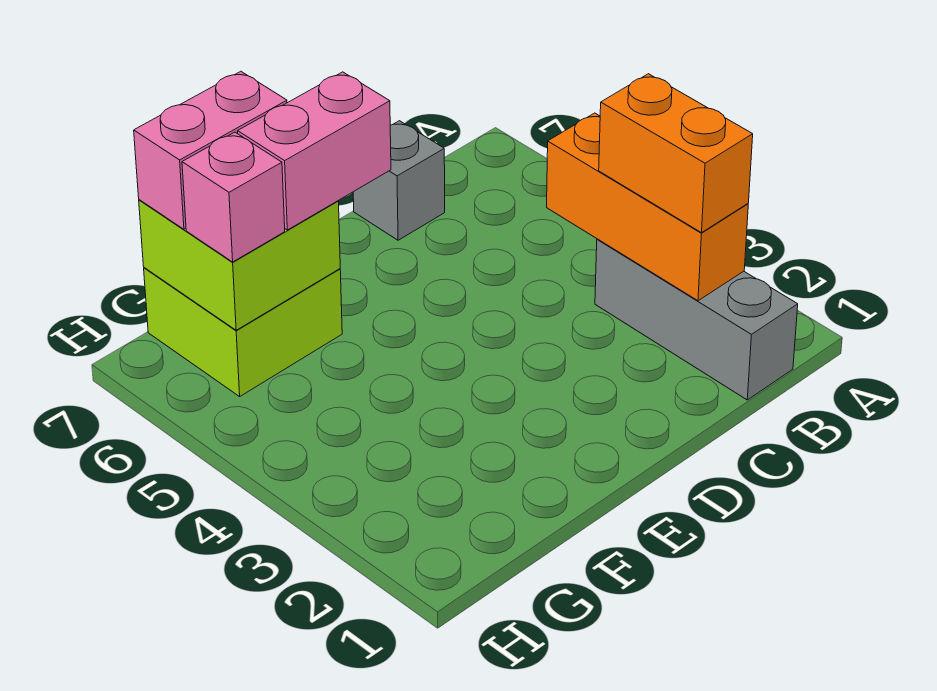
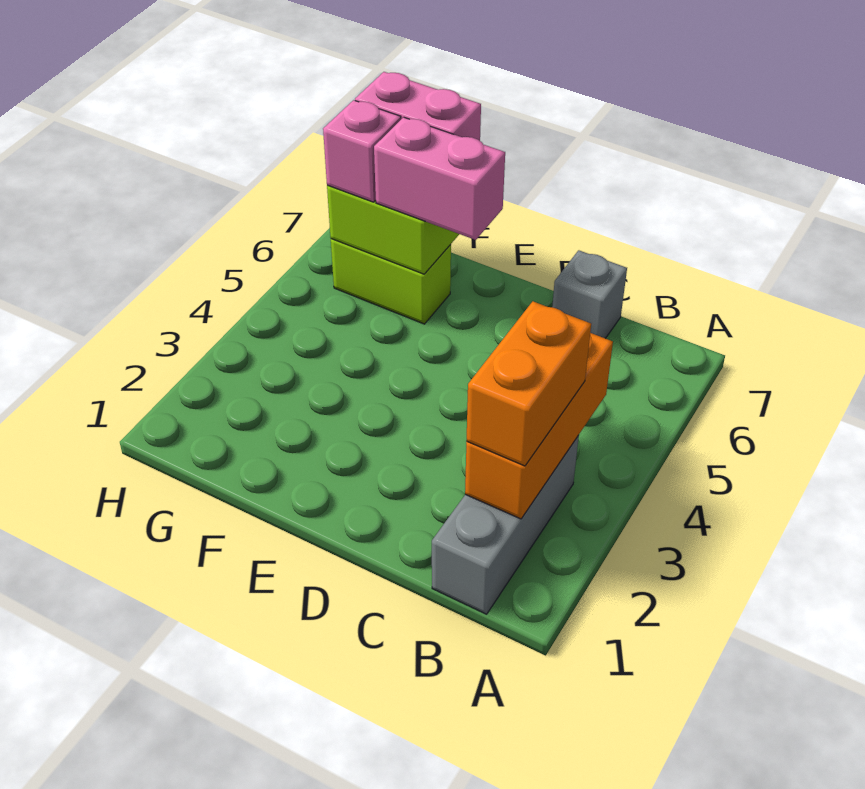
lime 2x2 brick [144,268,342,396] -> lime 1x2 brick [331,239,451,324]

